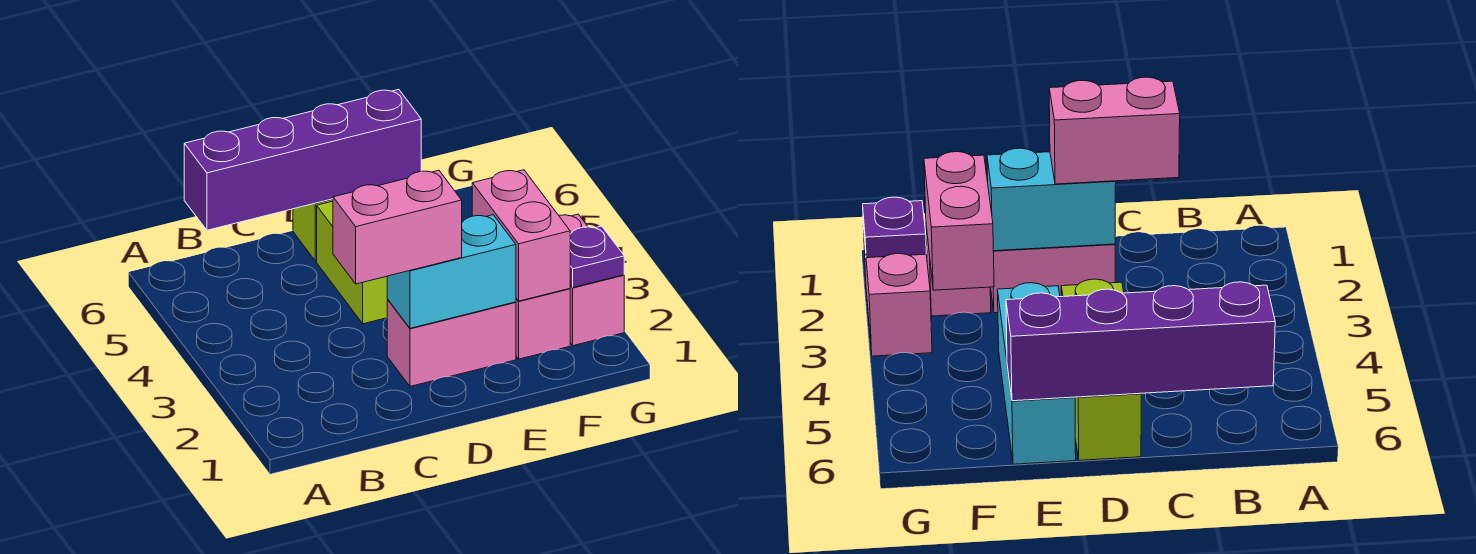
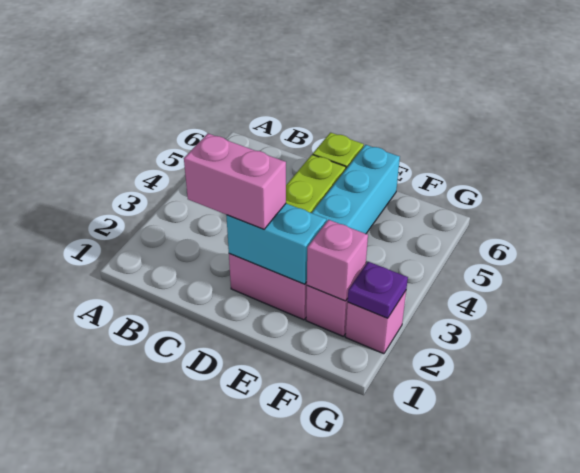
purple 1x4 brick [184,89,421,230] -> none
pink 1x2 brick [472,170,570,301] -> pink 1x1 brick [306,220,368,301]
pink 1x2 brick [559,214,624,346] -> pink 1x1 brick [345,291,406,354]

